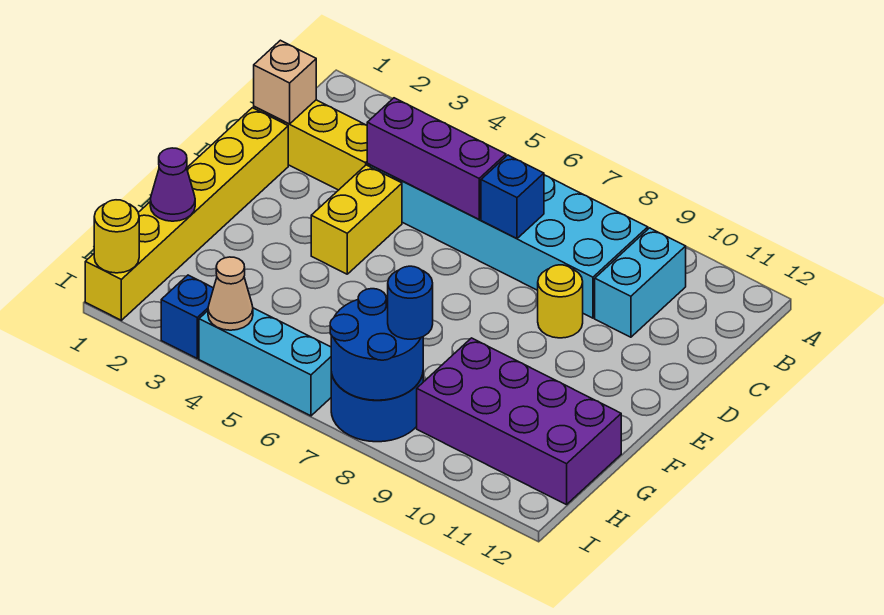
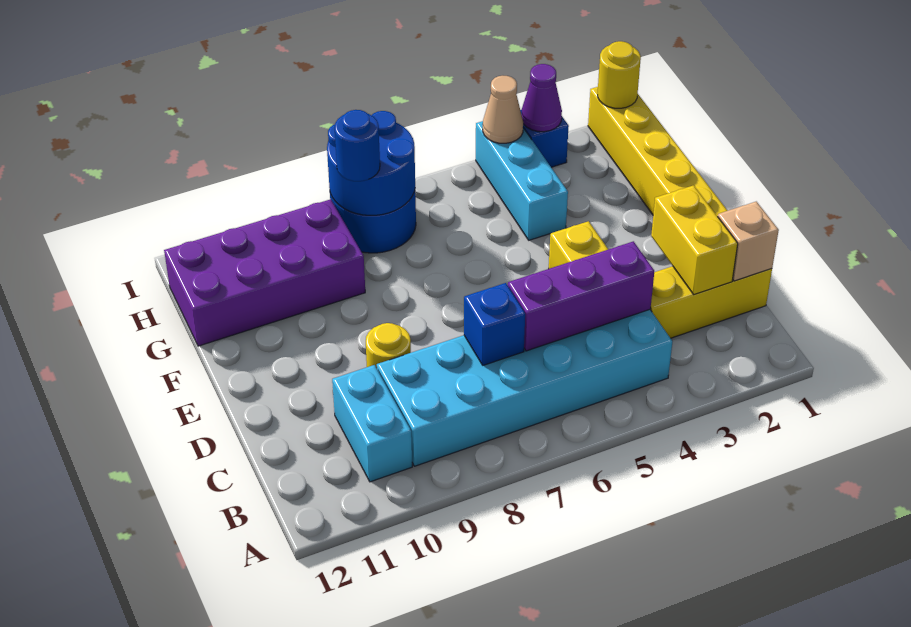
none -> yellow 1x2 brick [651,185,738,295]
purple 1x1 cone [150,148,195,221] -> purple 1x1 cone moved to [522,64,562,132]
cyan 1x3 brick [199,308,331,416] -> cyan 1x3 brick turned to [476,121,568,240]

